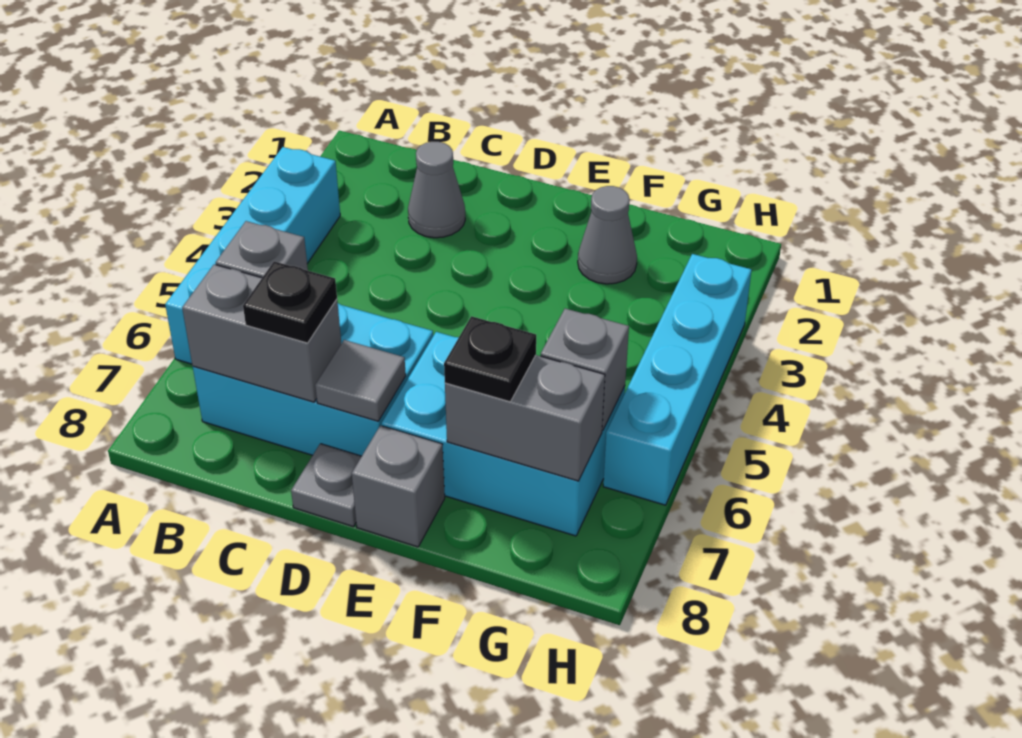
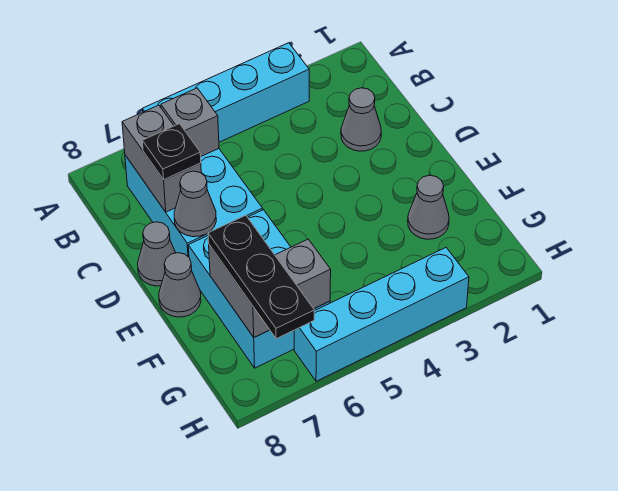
grey 1x1 tile [315,340,406,421] -> grey 1x1 cone [174,171,216,237]
grey 1x1 plate [291,444,362,527] -> grey 1x1 cone [138,222,176,286]
grey 1x1 brick [352,425,445,547] -> grey 1x1 cone [159,253,201,317]
black 1x1 plate [444,316,536,402] -> black 1x3 plate [208,215,314,339]

